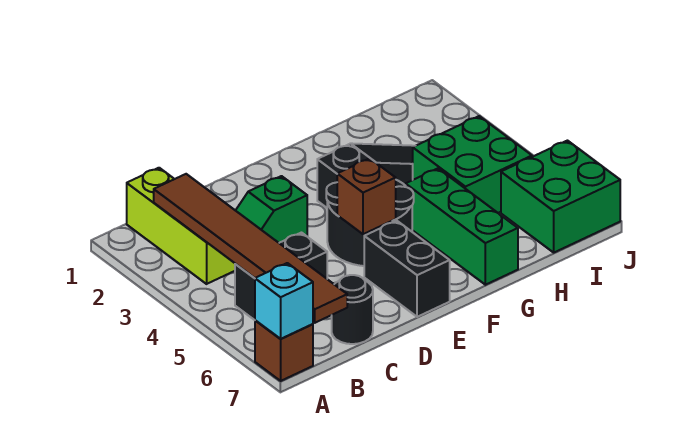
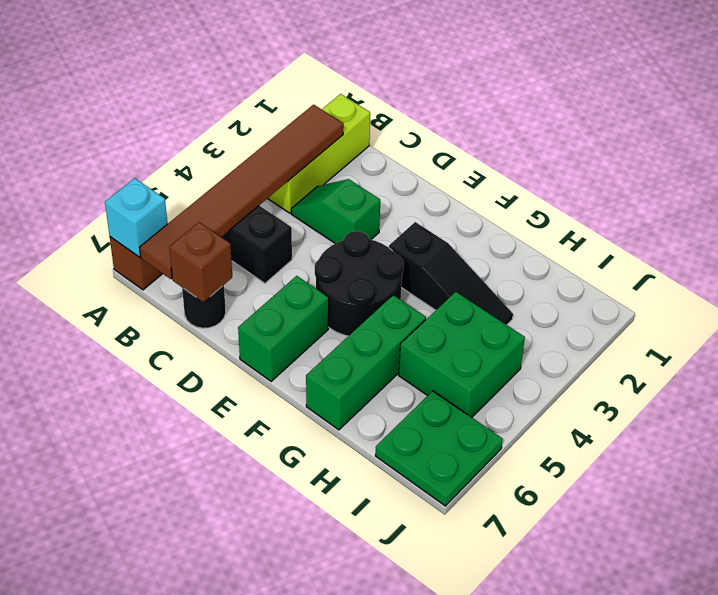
brown 1x1 brick [337,158,396,234] -> brown 1x1 brick moved to [169,222,232,302]
black 1x2 brick [364,221,450,317] -> green 1x2 brick [238,276,329,381]
green 2x2 brick [501,141,620,252] -> green 2x2 plate [375,391,503,506]

